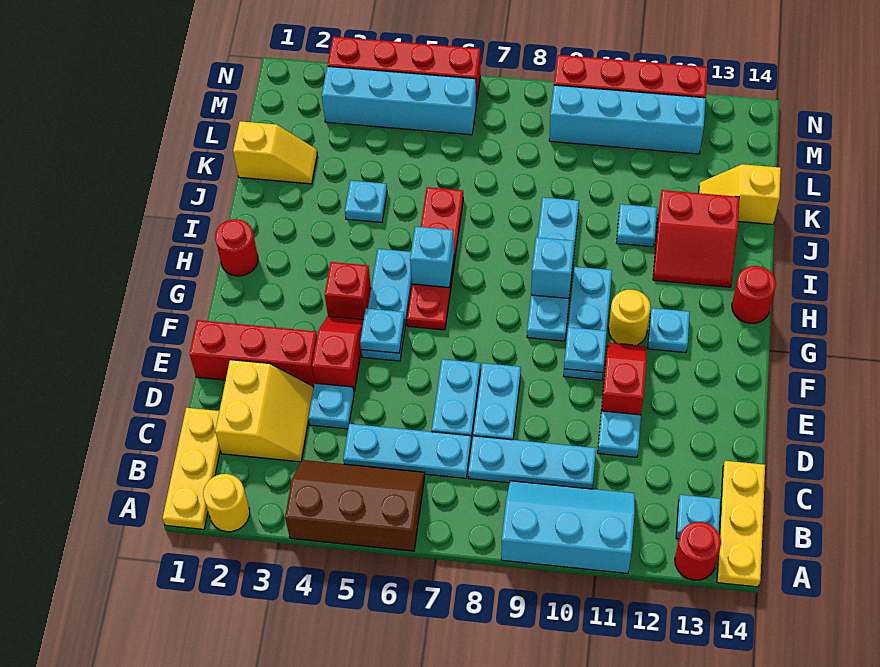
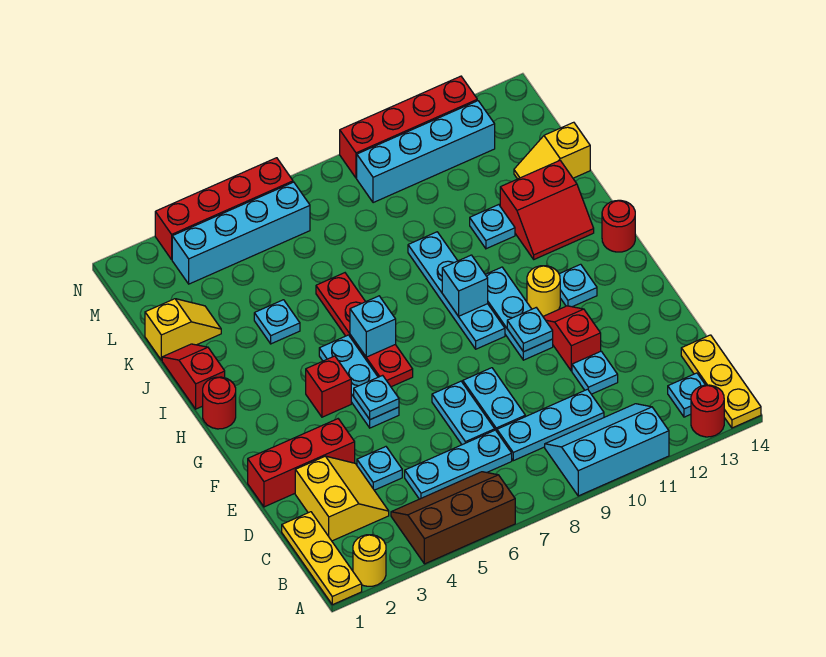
red 1x2 slope [312,316,364,392] -> red 1x2 slope moved to [162,344,225,409]

